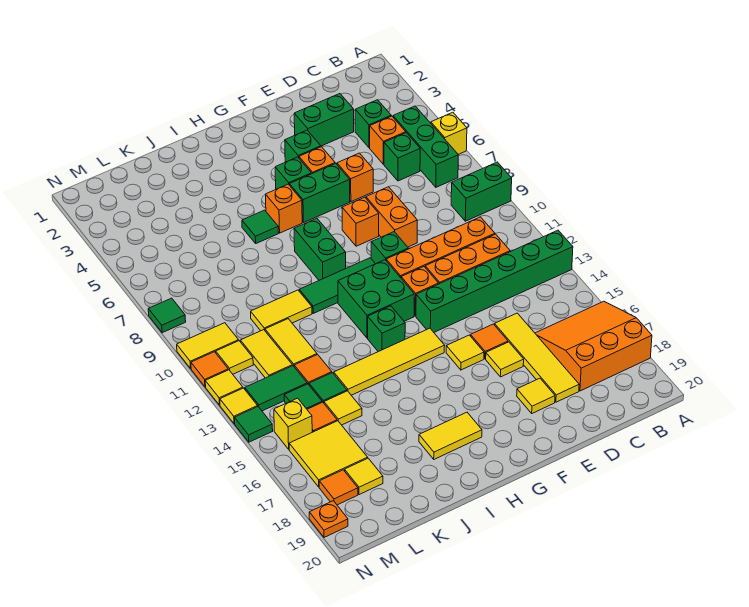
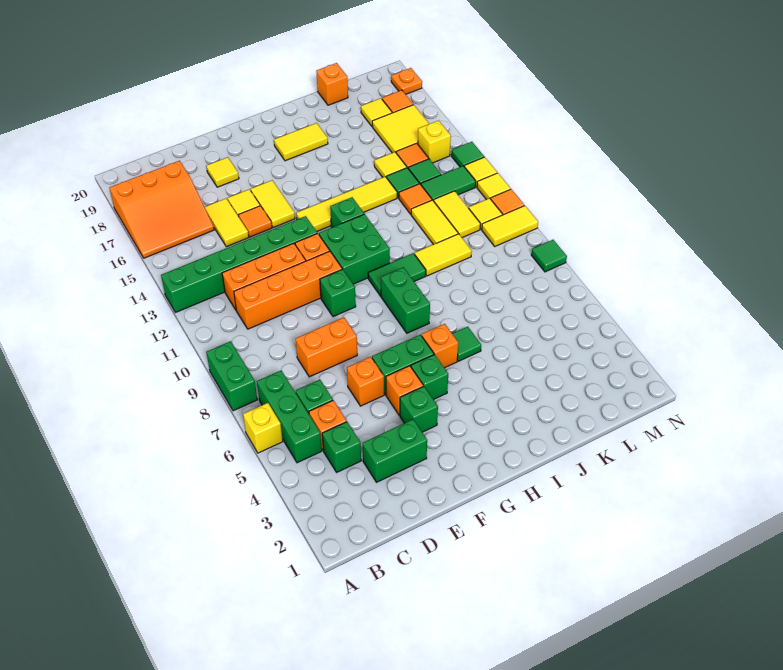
green 1x2 brick [451,162,512,221] -> green 1x2 brick turned to [206,341,257,411]
yellow 1x4 tile [495,313,579,402] -> yellow 1x2 tile [205,199,249,247]
orange 1x2 brick [366,187,417,247] -> orange 1x2 brick turned to [296,318,357,377]
orange 1x1 brick [342,197,379,246] -> orange 1x1 brick moved to [316,63,348,105]
yellow 1x1 tile [446,335,484,370] -> yellow 1x2 tile [251,180,295,228]
green 1x3 tile [299,258,375,313] -> green 1x2 tile [368,253,426,296]

